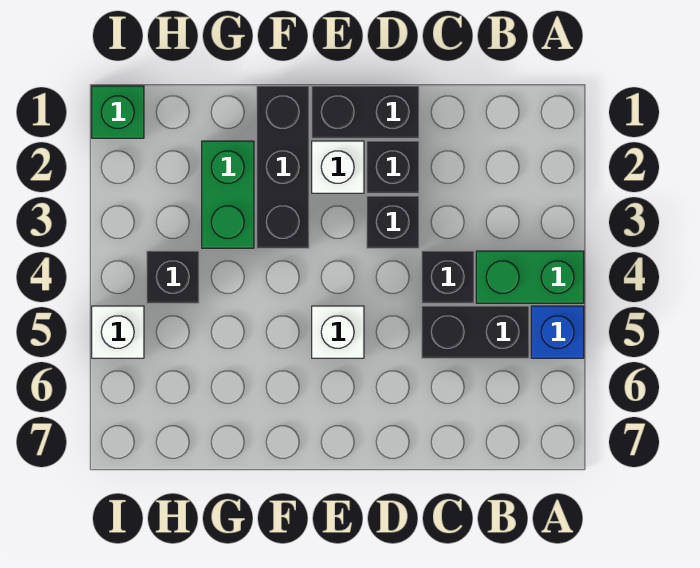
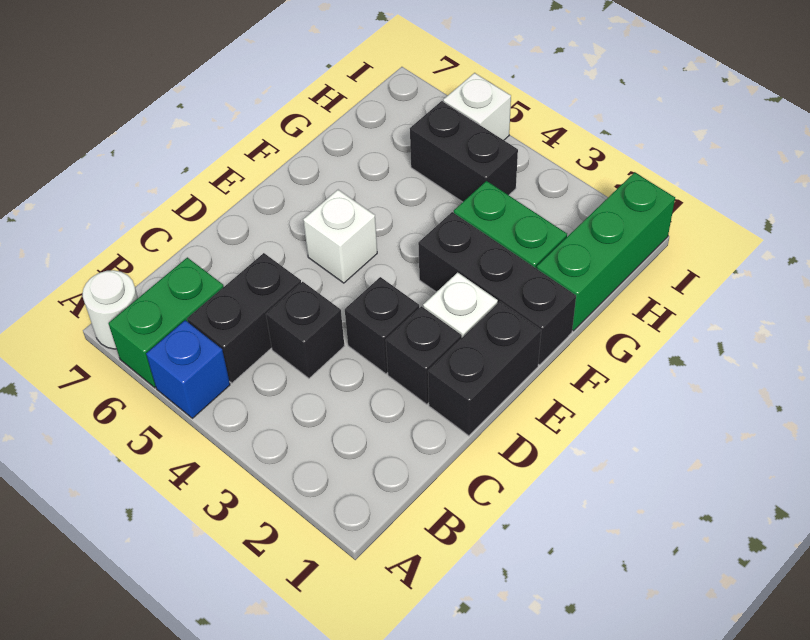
green 1x2 brick [476,251,584,303] -> green 1x2 brick moved to [109,257,224,388]
none -> white 1x1 round brick [83,270,138,349]
black 1x1 brick [147,251,199,303] -> black 1x2 brick [410,101,518,202]
green 1x1 brick [92,86,144,138] -> green 1x3 brick [537,172,675,331]

